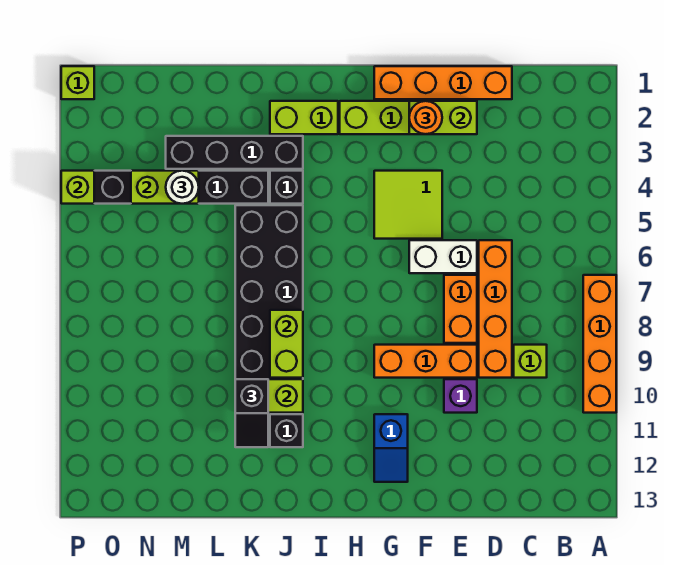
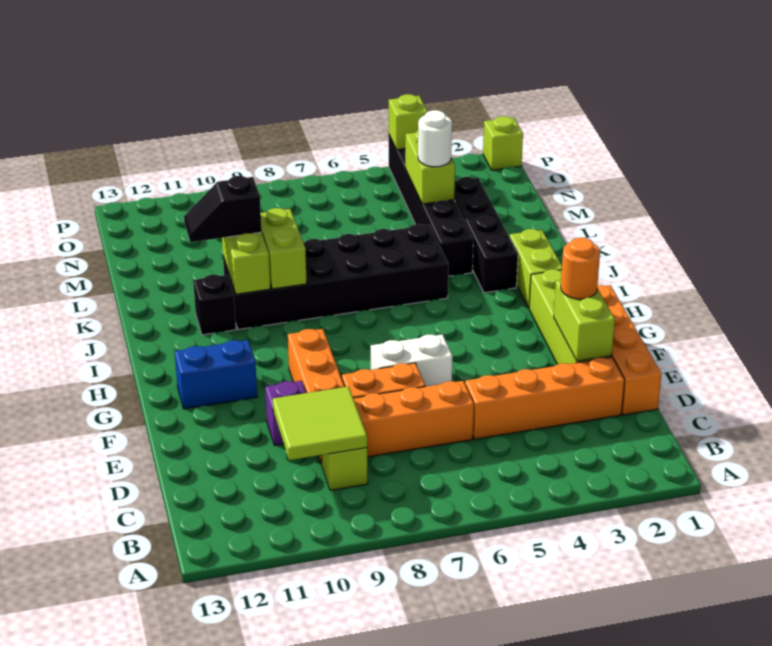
orange 1x4 brick [583,275,616,413] -> orange 1x4 brick moved to [465,357,625,439]
white 1x2 brick [409,240,477,273] -> white 1x2 brick turned to [371,334,453,387]
lime 2x2 tile [374,171,442,239] -> lime 2x2 tile moved to [273,386,367,460]
blue 1x2 slope [374,414,408,482] -> blue 1x2 brick [175,340,257,409]
black 1x1 brick [270,171,303,204] -> none
lime 1x2 brick [270,310,303,378] -> lime 1x2 brick turned to [261,208,307,289]

